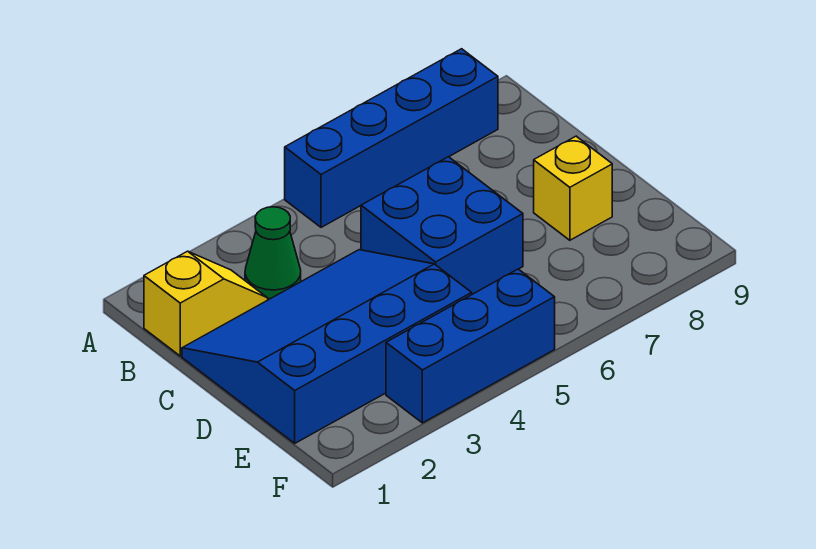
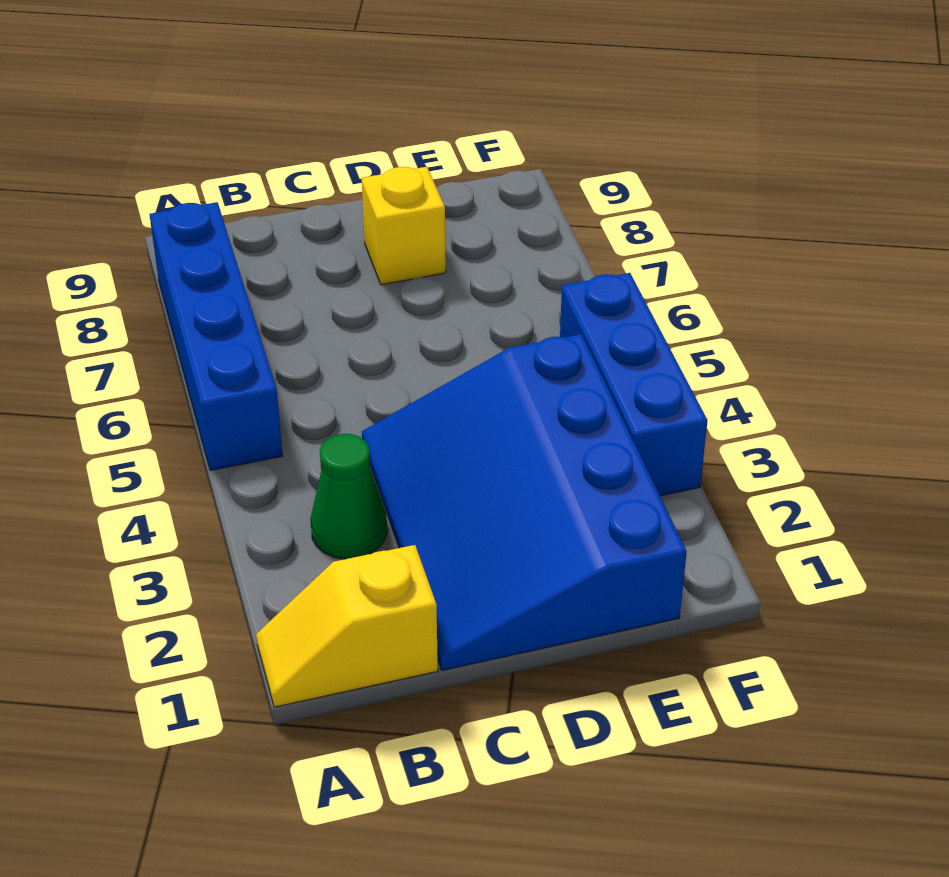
yellow 1x2 slope [144,251,268,356] -> yellow 1x2 slope turned to [256,545,438,707]
blue 2x2 brick [361,157,523,294] -> none

